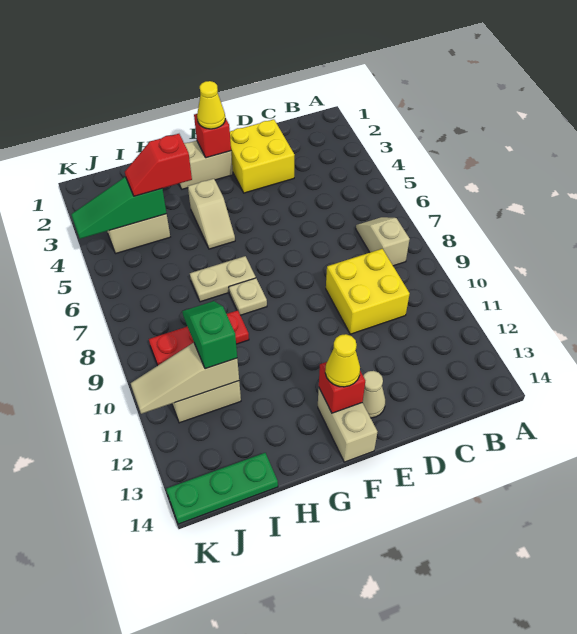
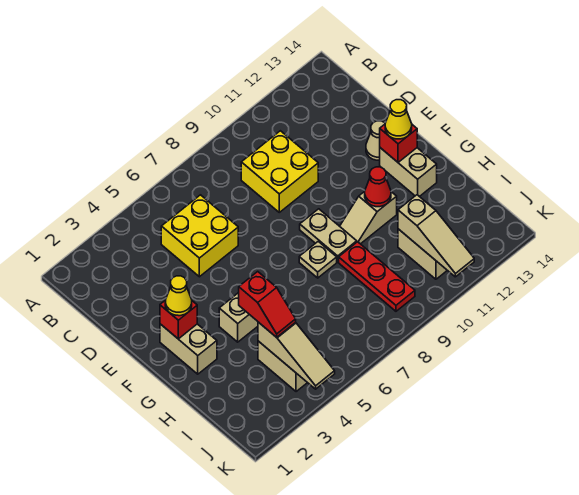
tan 1x2 slope [356,217,410,266] -> tan 1x2 slope moved to [340,191,397,244]
yellow 2x2 brick [230,119,294,193] -> yellow 2x2 brick moved to [161,195,238,277]
tan 1x2 brick [318,389,377,462] -> tan 1x2 brick turned to [380,148,437,197]
tan 1x2 plate [190,256,256,302] -> tan 1x2 plate moved to [300,209,357,262]
none -> red 1x1 cone [365,167,391,207]
green 1x3 slope [71,177,167,239] -> tan 1x3 slope [258,322,335,389]
green 1x2 slope [182,301,237,369] -> none
green 1x3 plate [166,453,278,524] -> none

